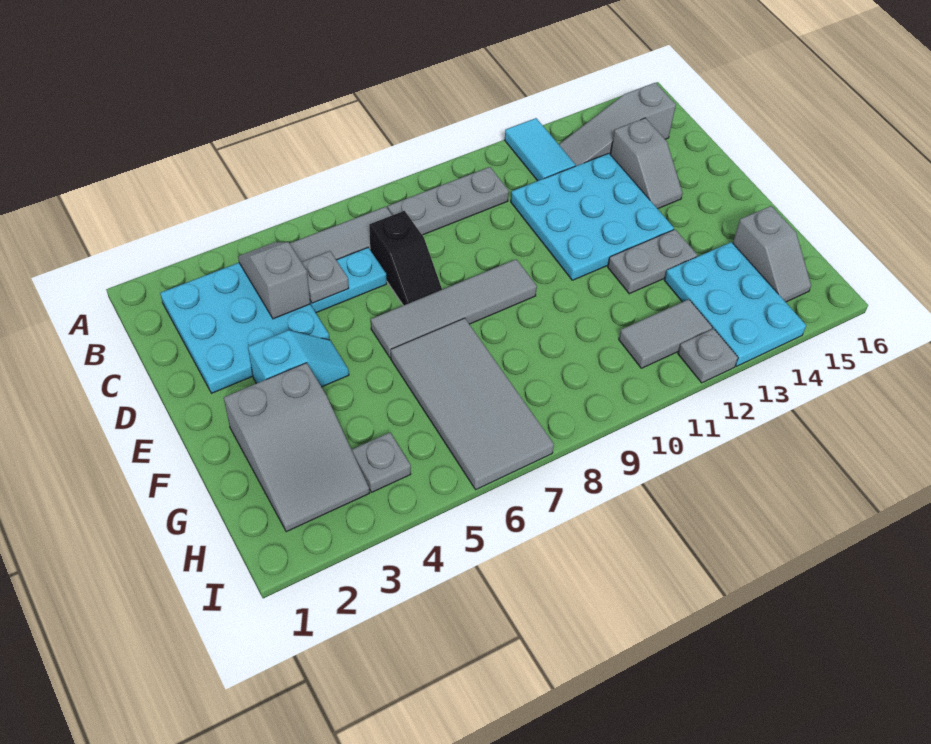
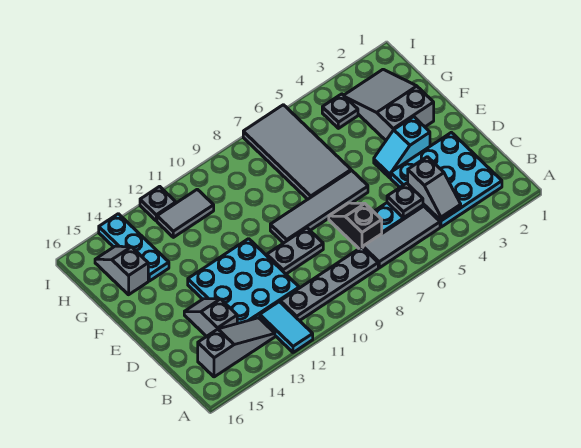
grey 1x3 plate [388,167,509,235] -> grey 1x4 plate [280,247,378,321]
grey 1x2 plate [608,230,697,294] -> grey 1x2 plate moved to [267,228,323,274]
cyan 2x3 plate [664,242,806,366] -> cyan 1x3 plate [99,214,169,281]

